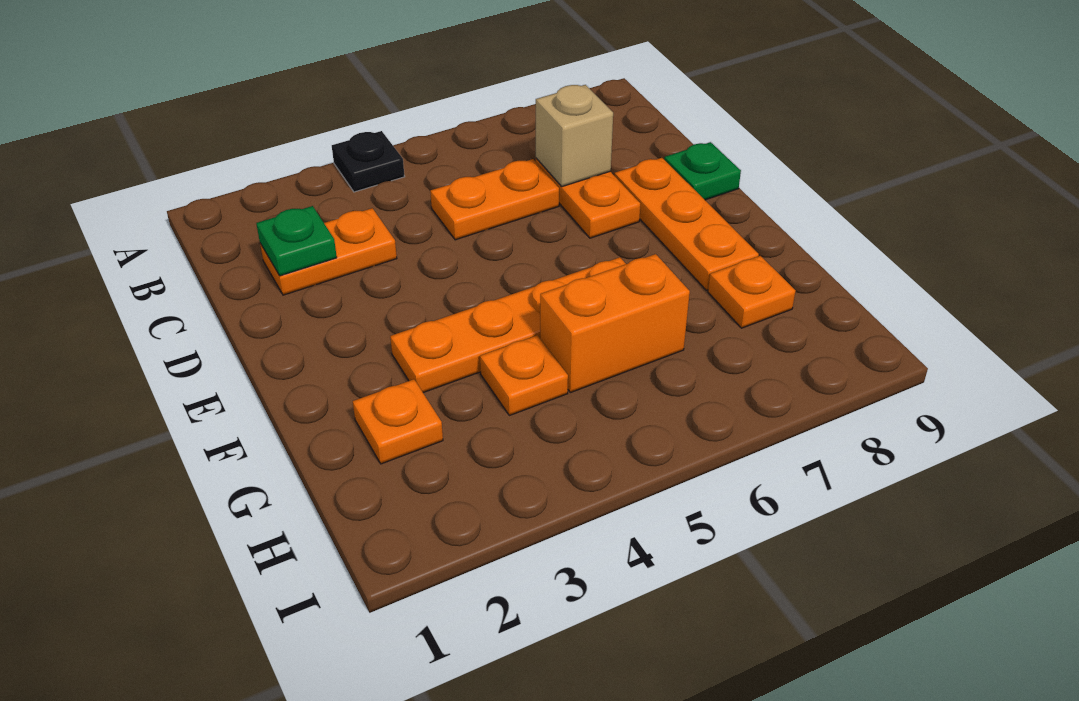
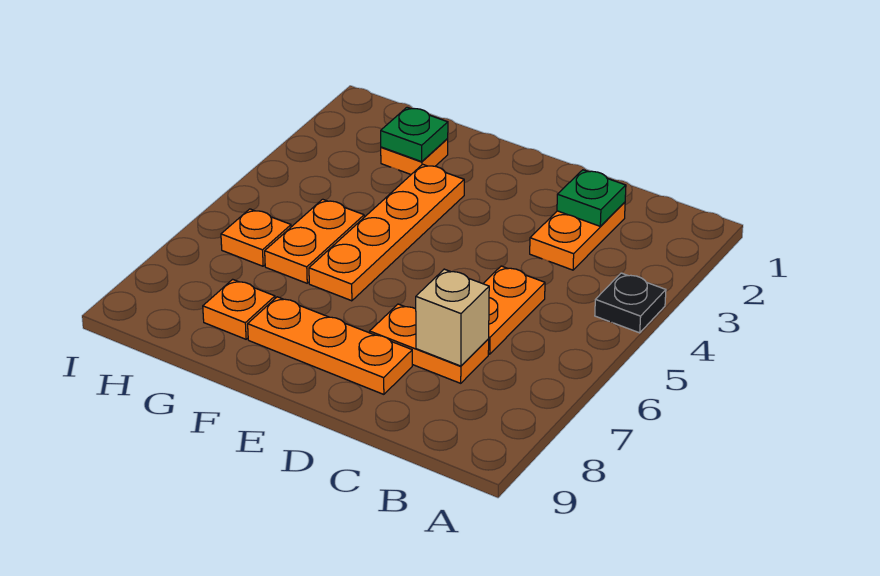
green 1x1 plate [664,142,741,200] -> green 1x1 plate moved to [381,107,448,162]
orange 1x1 plate [480,335,568,416] -> orange 1x1 plate moved to [221,209,291,266]
orange 1x2 brick [540,254,690,393] -> orange 1x2 plate [265,199,364,283]

